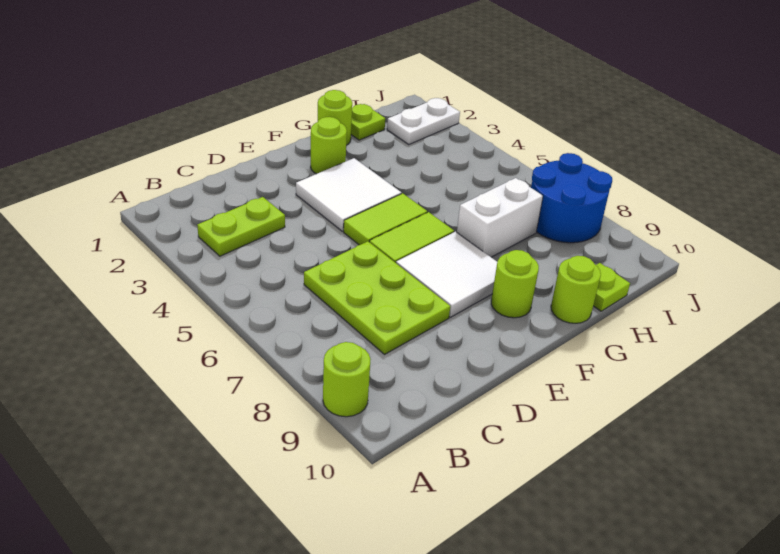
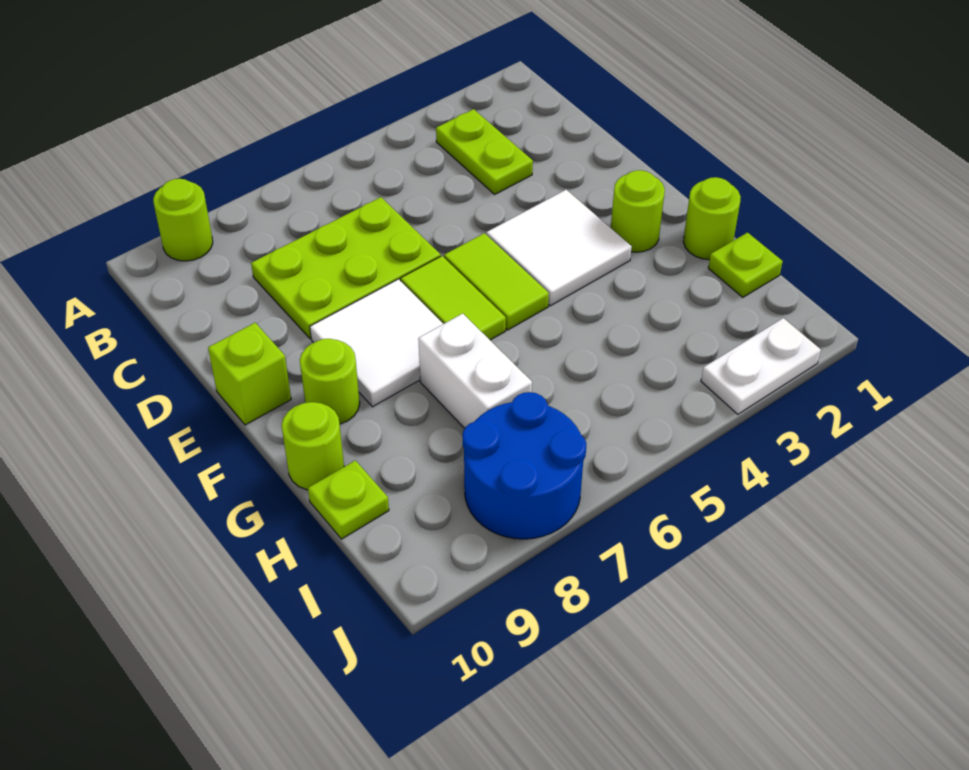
none -> lime 1x1 brick [208,323,291,425]
white 1x2 plate [387,98,460,145] -> white 1x2 plate turned to [701,318,821,414]

